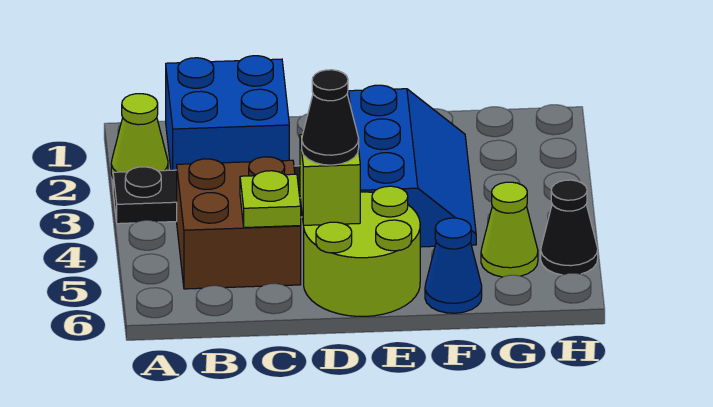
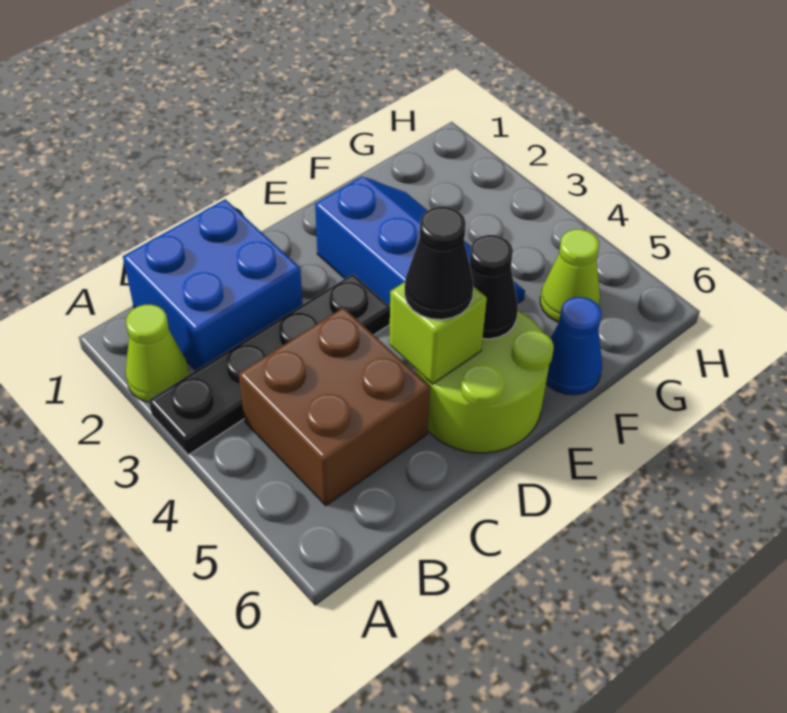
lime 1x1 plate [240,171,301,228] -> none
black 1x1 cone [541,180,598,275] -> black 1x1 cone moved to [469,235,518,339]

